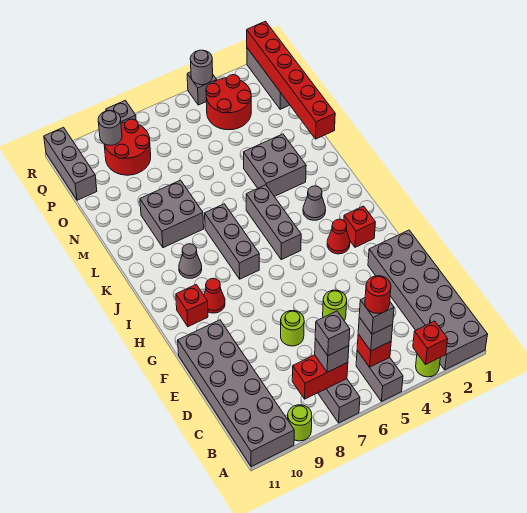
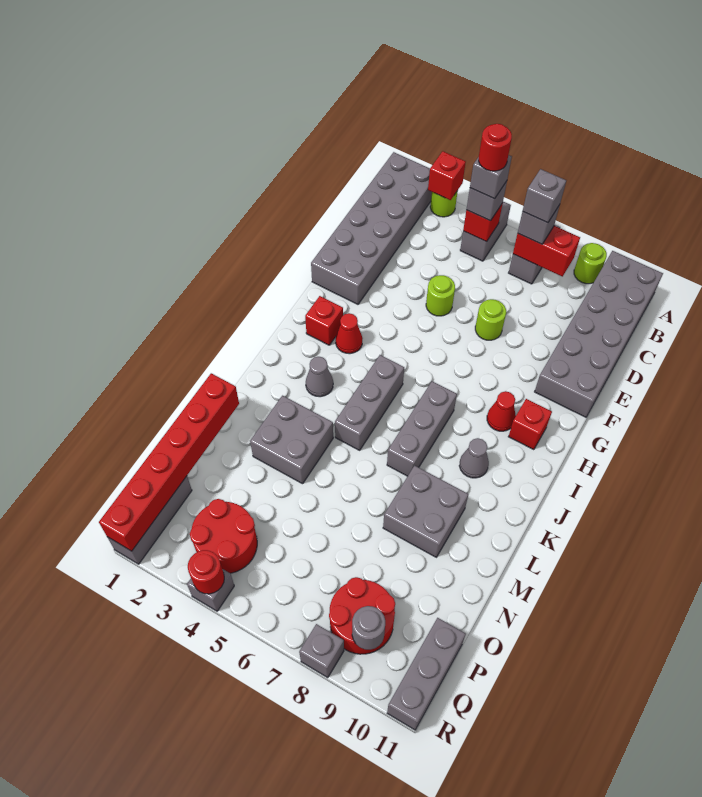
grey 1x1 round brick [190,50,213,85] -> red 1x1 round brick [188,550,224,594]

